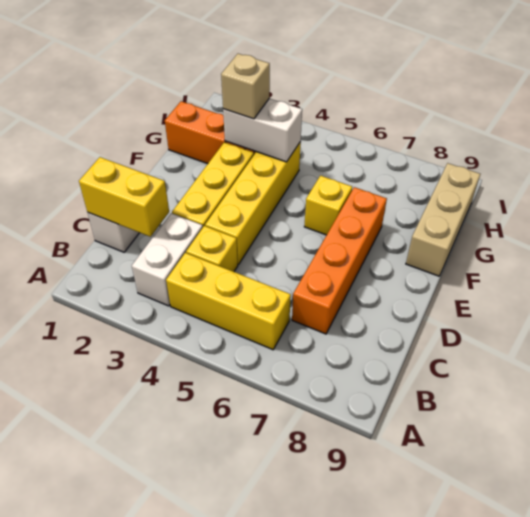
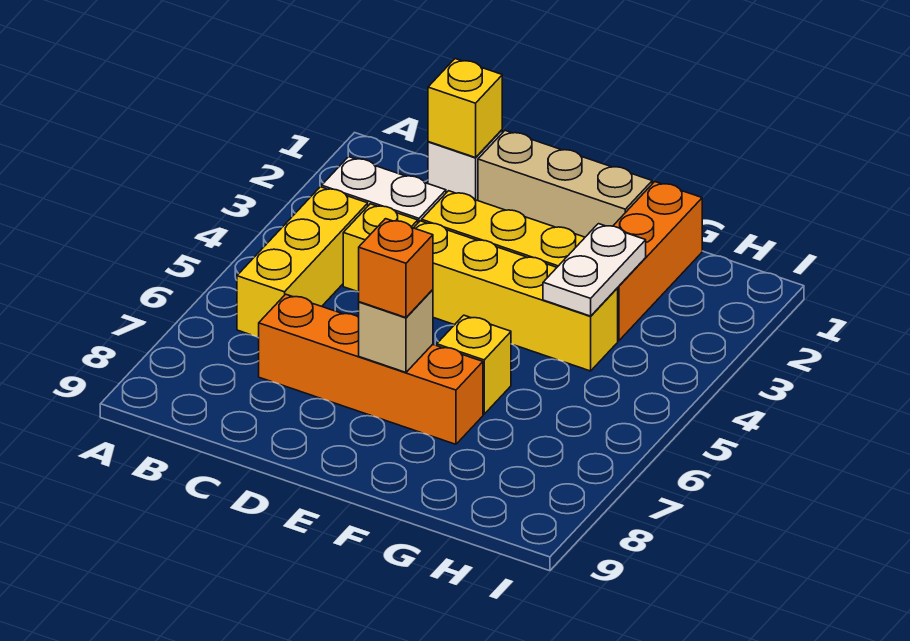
yellow 1x2 brick [79,157,169,237] -> yellow 1x1 brick [428,59,502,158]
none -> orange 1x1 brick [359,219,433,318]
tan 1x3 brick [406,163,480,276] -> tan 1x3 brick moved to [478,131,652,237]
white 1x2 brick [223,98,302,162] -> white 1x2 plate [543,224,646,316]
tan 1x1 brick [221,54,270,119] -> tan 1x1 brick moved to [359,290,433,372]

